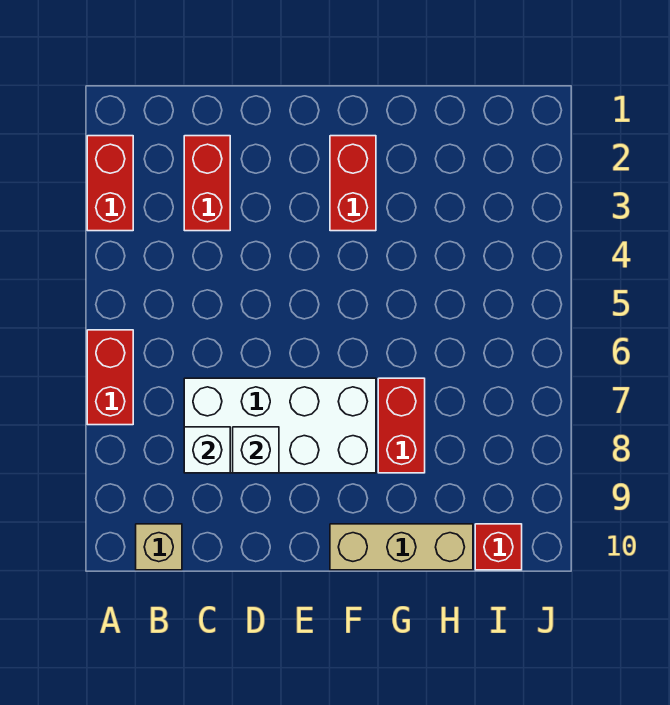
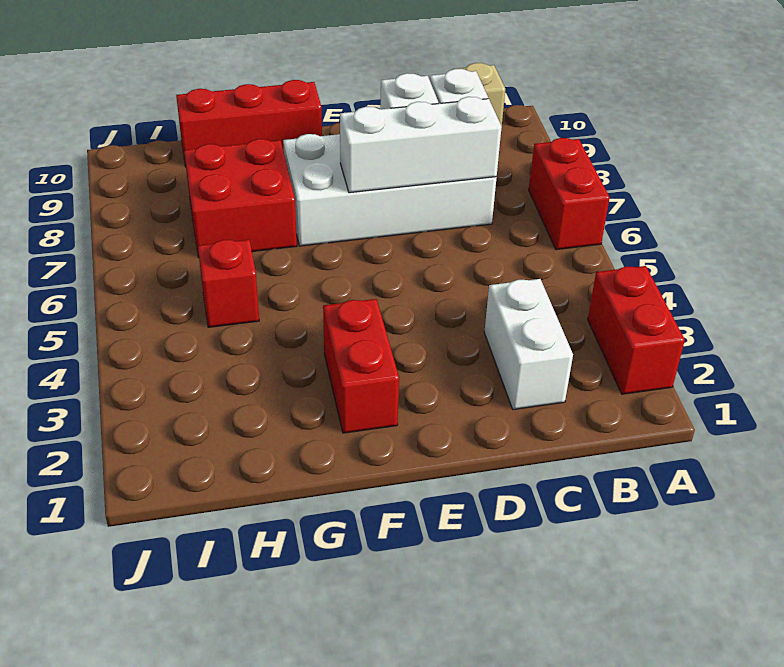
red 1x2 brick [184,136,230,231] -> white 1x2 brick [484,279,573,409]
none -> white 1x3 brick [340,97,502,193]
tan 1x3 brick [330,524,473,570] -> red 1x3 brick [176,80,322,167]
red 1x2 brick [378,378,425,473] -> red 2x2 brick [184,139,297,258]
red 1x1 brick [475,524,522,570] -> red 1x1 brick moved to [198,240,259,327]

